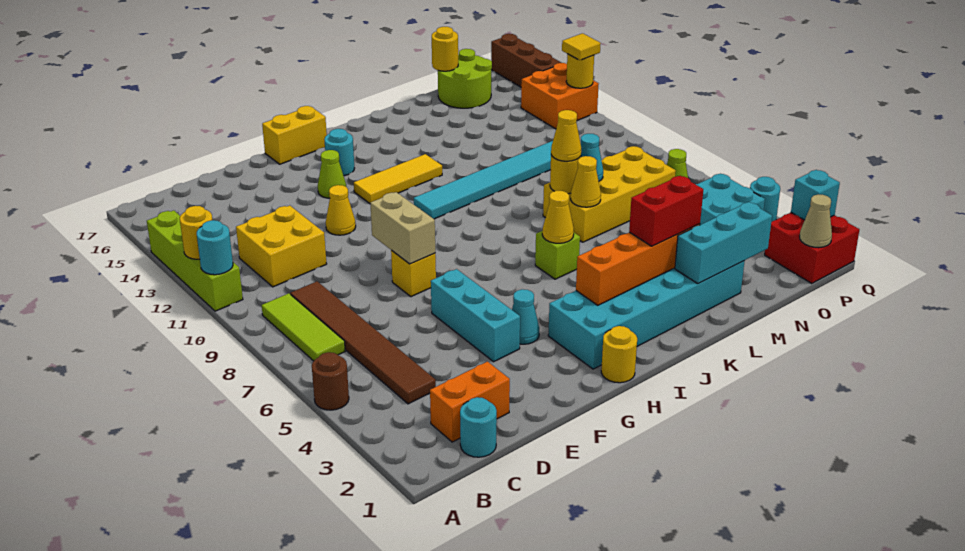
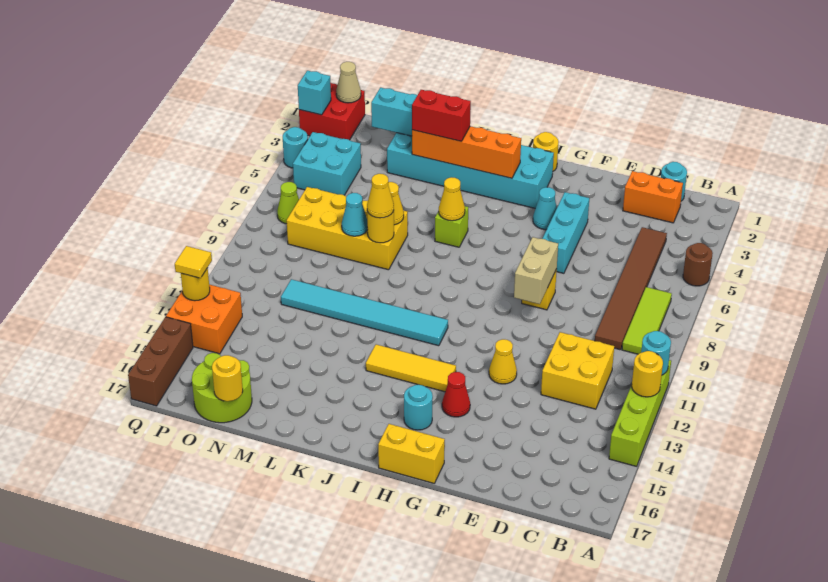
lime 1x1 cone [318,150,346,198] -> red 1x1 cone [442,372,470,417]

